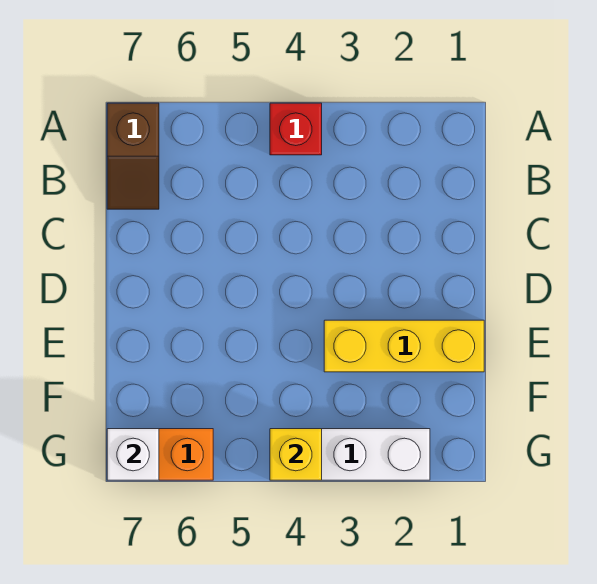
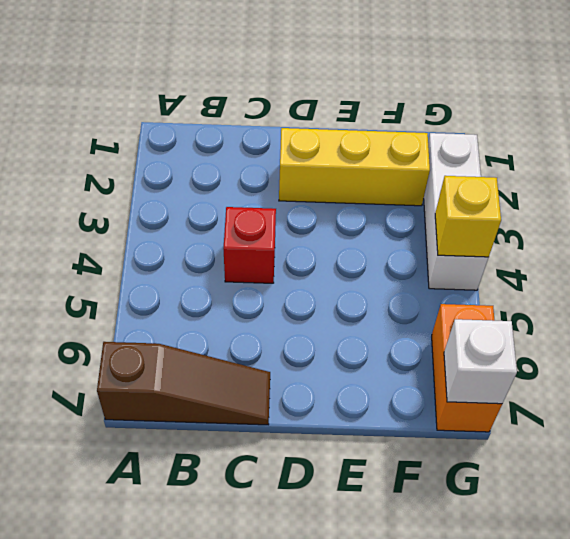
red 1x1 brick [270,103,322,155] -> red 1x1 brick moved to [223,207,276,283]
brown 1x2 slope [107,103,159,209] -> brown 1x3 slope [97,342,270,425]
yellow 1x3 brick [324,320,484,372] -> yellow 1x3 brick turned to [279,128,430,206]

